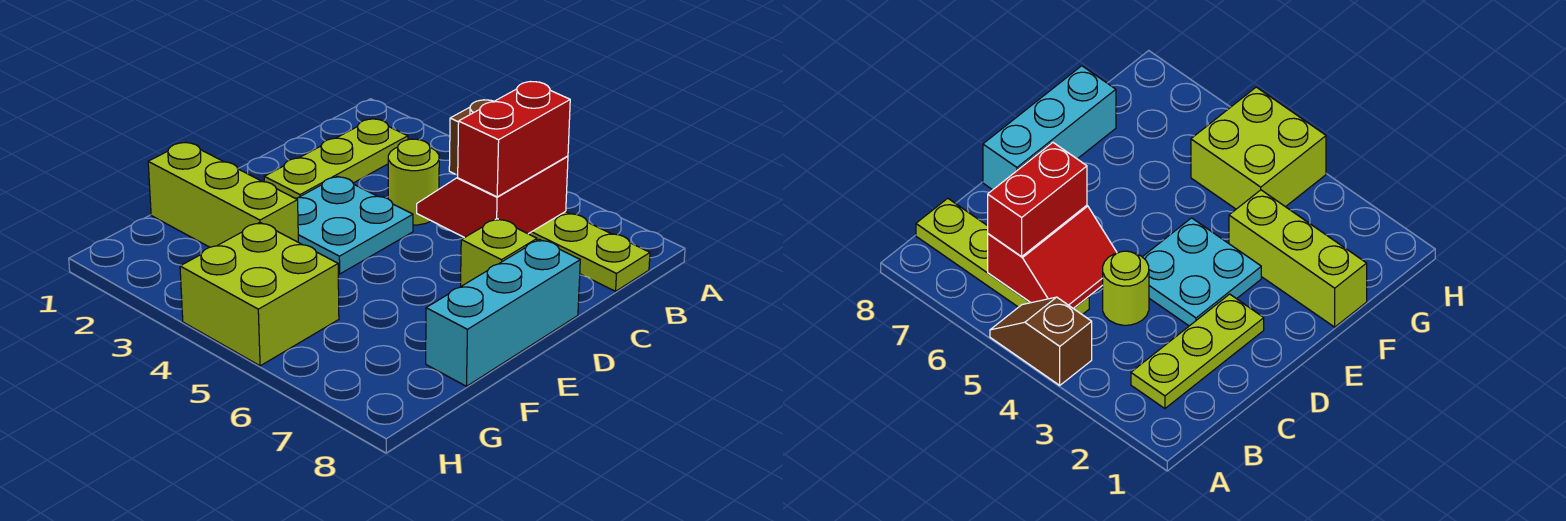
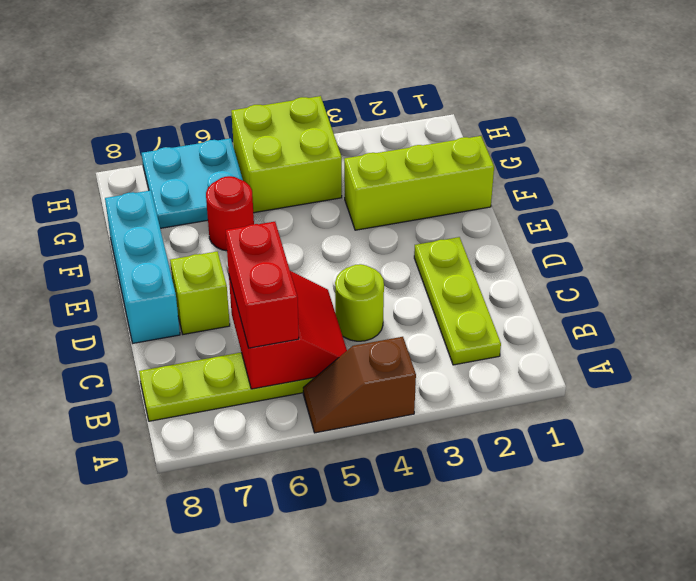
cyan 2x2 plate [295,176,413,274] -> cyan 2x2 plate moved to [142,138,243,228]
none -> red 1x1 round brick [206,176,254,251]

